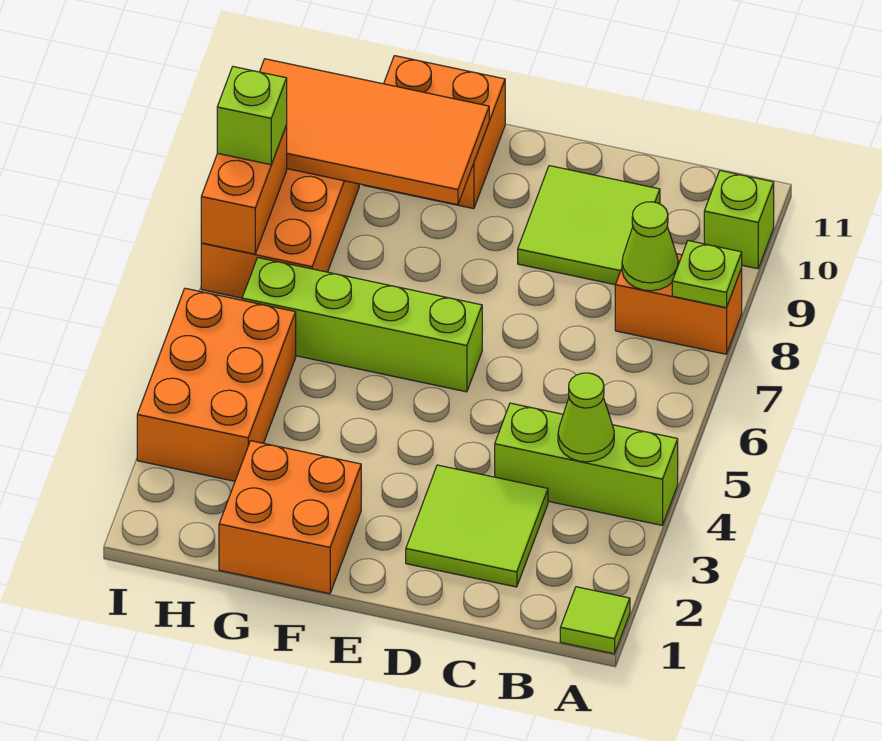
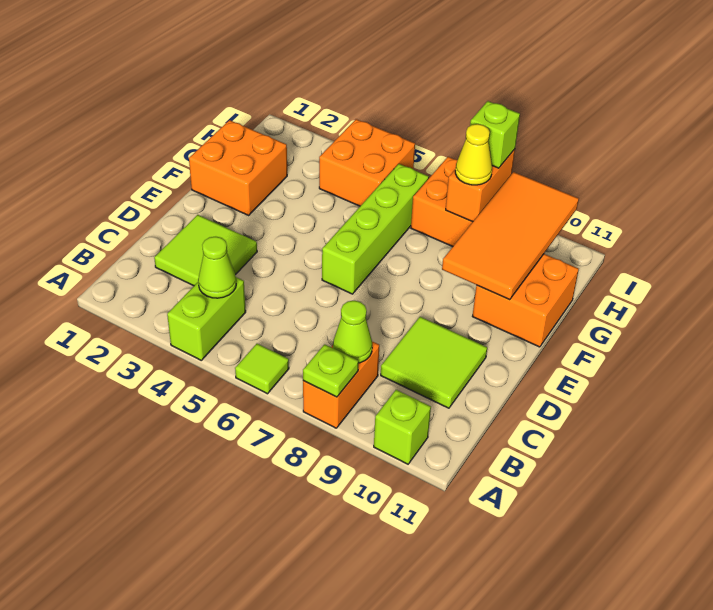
lime 1x1 tile [560,587,630,654] -> lime 1x1 tile moved to [235,344,289,394]
lime 1x3 brick [495,403,678,525] -> lime 1x2 brick [167,277,246,360]
orange 2x3 brick [137,288,296,481] -> orange 2x2 brick [319,119,415,206]
none -> yellow 1x1 cone [455,124,492,185]
orange 1x2 brick [201,125,287,254] -> orange 1x2 brick turned to [446,149,515,222]

